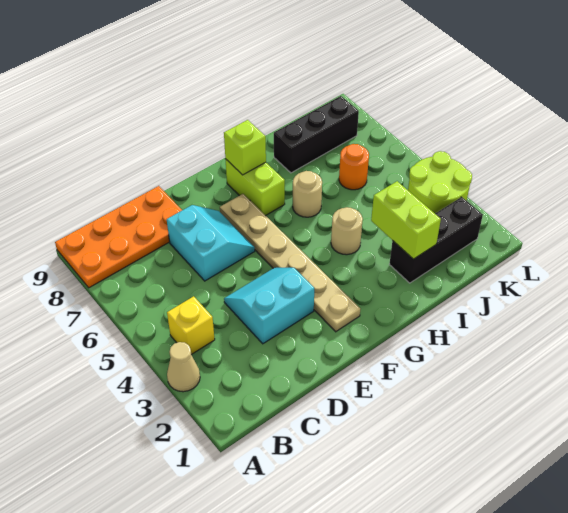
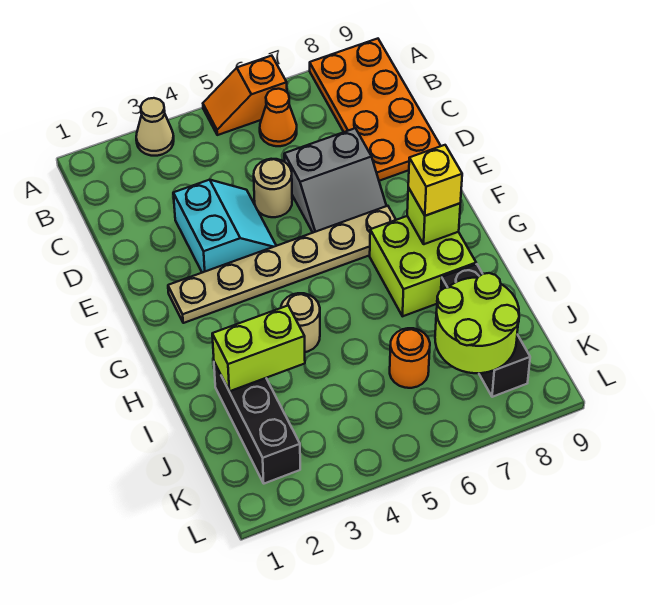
none -> orange 1x2 slope [203,56,287,135]
yellow 1x1 brick [167,296,215,355] -> yellow 1x1 brick moved to [408,145,462,216]
none -> orange 1x1 cone [260,89,297,146]
cyan 2x2 slope [167,205,255,281] -> grey 2x2 slope [284,128,386,233]
lime 1x2 brick [225,159,285,216] -> lime 2x2 brick [370,216,476,316]
tan 1x1 round brick [293,171,322,217] -> tan 1x1 round brick moved to [254,159,292,217]
lime 2x2 round brick [408,151,472,213] -> lime 2x2 round brick moved to [435,273,519,373]

